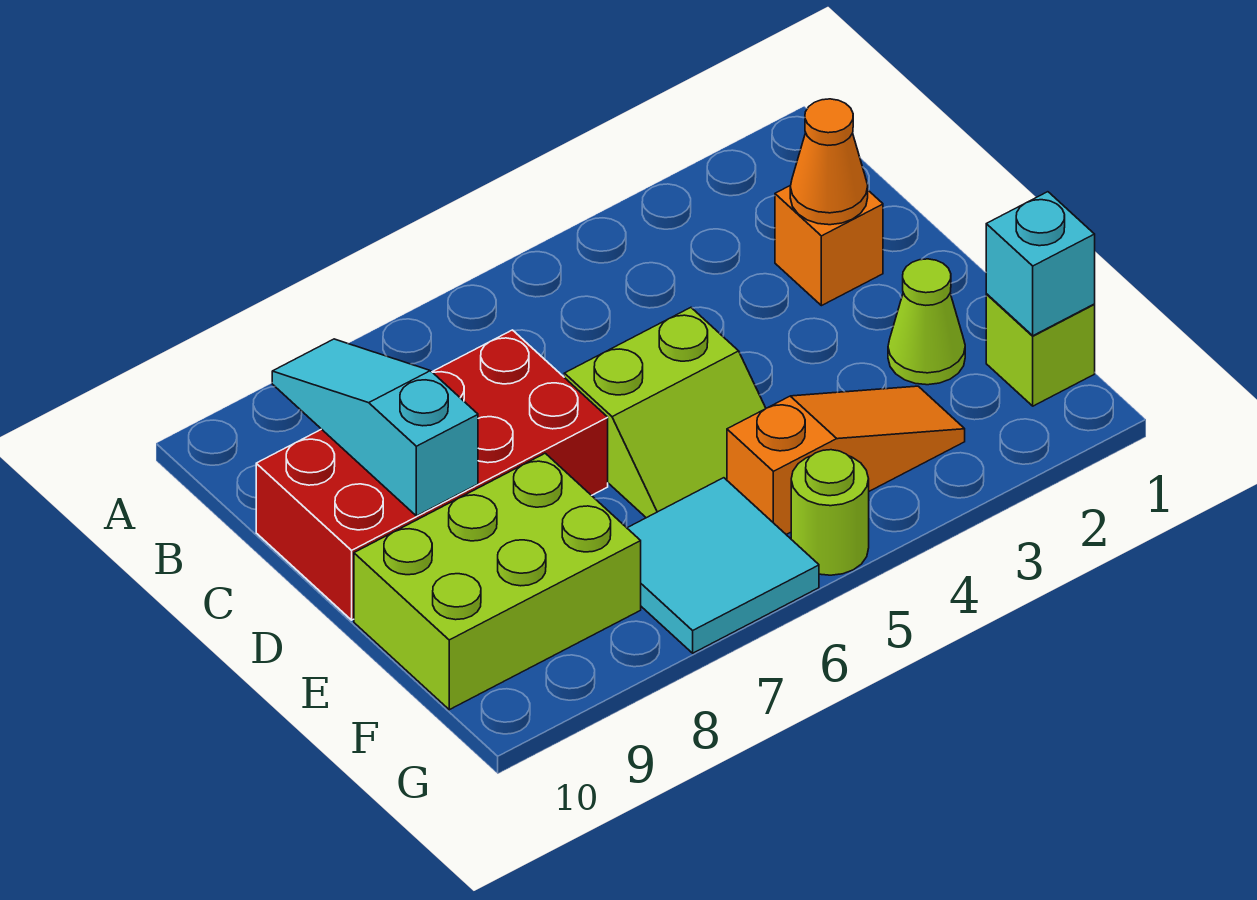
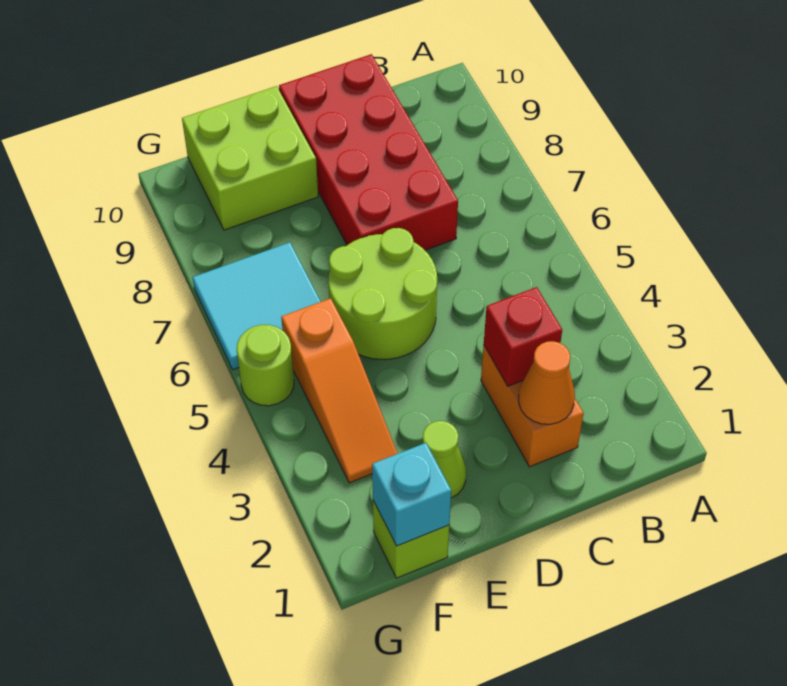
cyan 1x3 slope [272,339,478,516] -> none
orange 1x1 brick [775,185,883,306] -> orange 1x2 brick [481,346,584,467]
none -> red 1x1 brick [484,287,562,386]
lime 2x2 slope [564,308,766,518] -> lime 2x2 round brick [329,228,437,359]
lime 2x3 brick [354,453,641,710] -> lime 2x2 brick [182,86,318,230]

